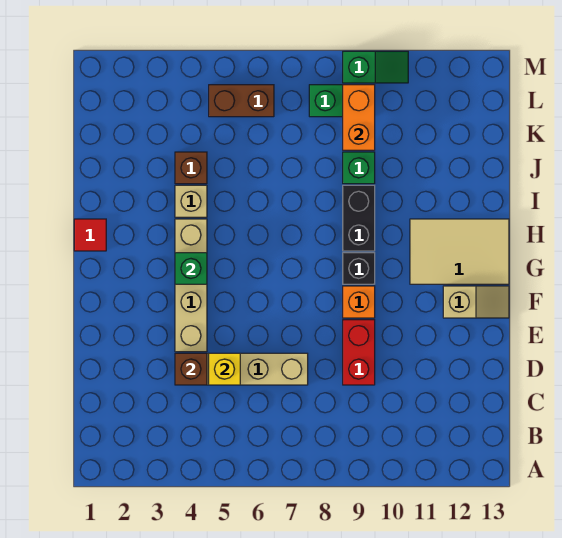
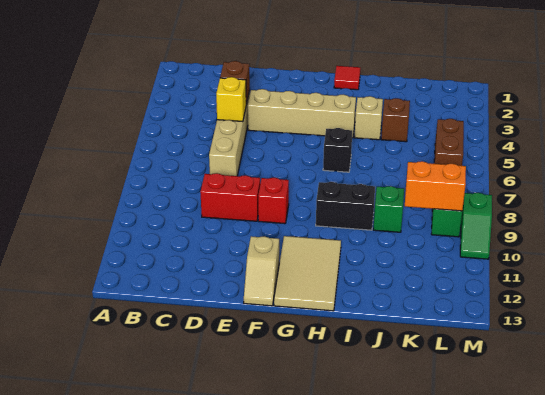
orange 1x1 brick [343,286,375,318] -> red 1x1 brick [258,178,289,224]
green 1x1 brick [175,253,207,284] -> none
black 1x1 brick [343,253,375,284] -> black 1x1 brick moved to [323,128,352,172]

